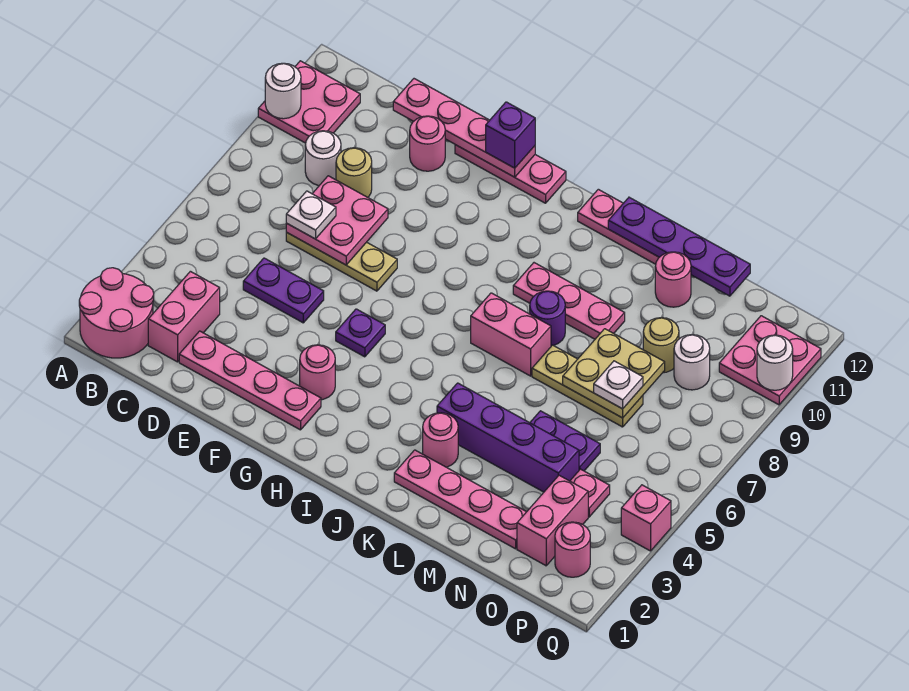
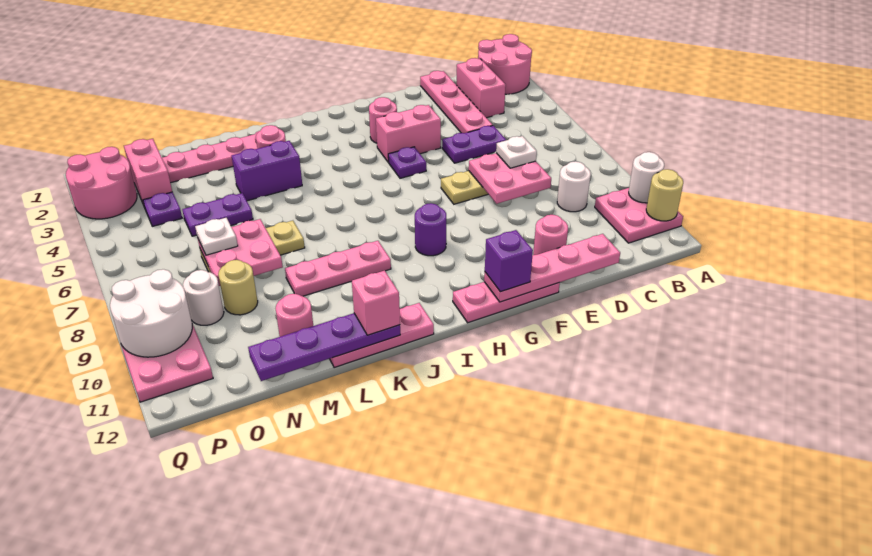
pink 1x4 plate [179,331,321,430] -> pink 1x4 plate turned to [420,71,493,133]
tan 1x1 round brick [336,148,372,197] -> tan 1x1 round brick moved to [646,169,683,221]
pink 1x2 brick [471,293,551,376] -> pink 1x2 brick moved to [376,105,441,162]
purple 1x4 brick [437,383,579,492] -> purple 1x2 brick [232,141,302,201]
purple 1x1 round brick [530,291,565,346] -> purple 1x1 round brick moved to [415,203,446,256]
tan 2x2 plate [563,329,665,418] -> pink 2x2 plate [198,219,283,286]
pink 1x1 plate [570,469,610,517] -> purple 1x1 plate [143,192,182,226]
pink 1x1 round brick [555,522,590,577] -> pink 2x2 round brick [66,147,137,219]
pink 1x1 brick [621,485,671,551] -> pink 1x1 brick moved to [352,271,400,335]
white 1x1 round brick [757,335,793,390] -> white 2x2 round brick [110,269,192,357]

